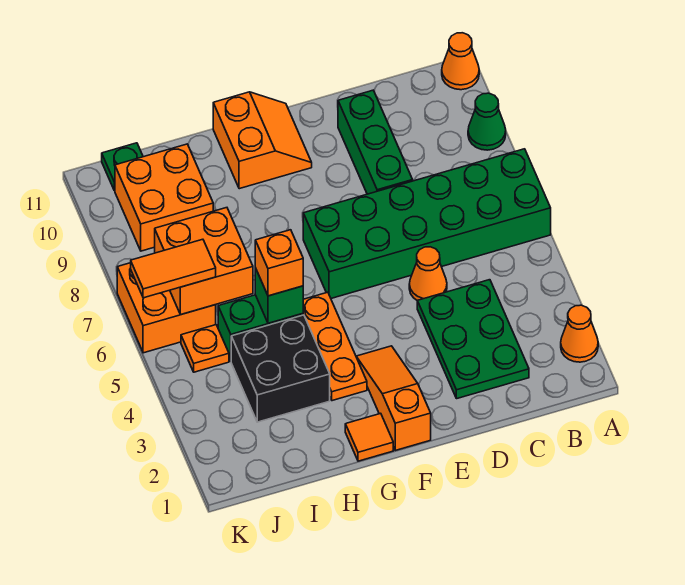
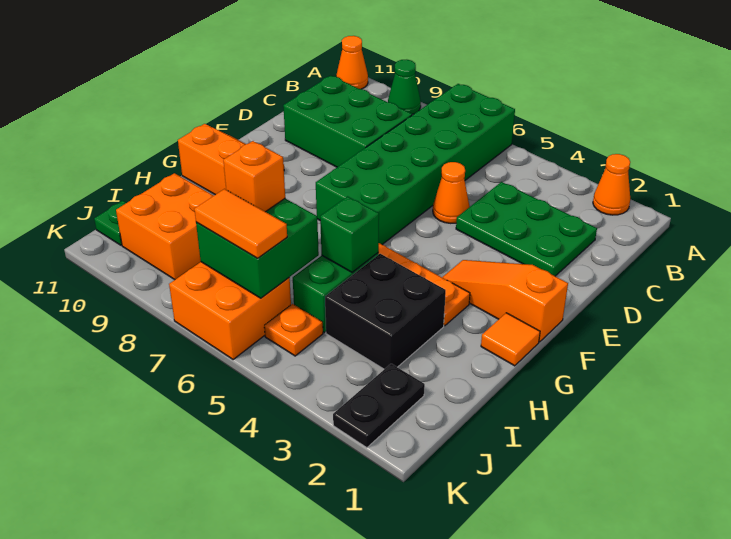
green 1x3 brick [338,90,413,194] -> green 2x3 brick [283,76,412,167]
orange 1x1 brick [255,230,303,296] -> orange 1x1 brick moved to [223,141,285,212]
orange 2x2 brick [155,208,253,315] -> green 2x2 brick [196,199,319,298]
none -> black 1x2 plate [333,364,425,448]
orange 1x2 tile [131,239,216,298] -> orange 1x2 tile turned to [194,189,287,258]

